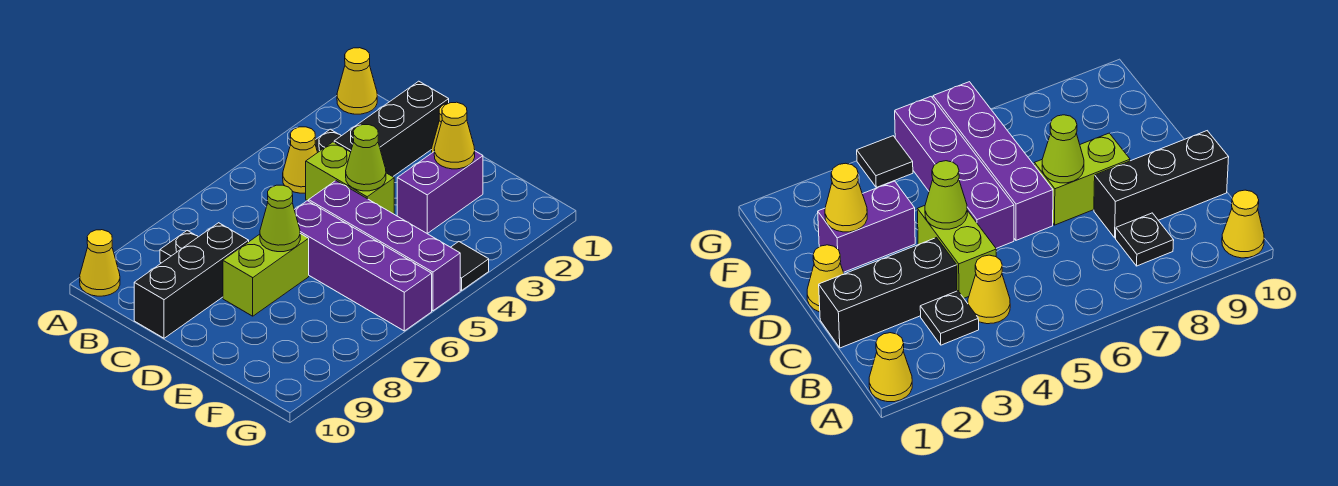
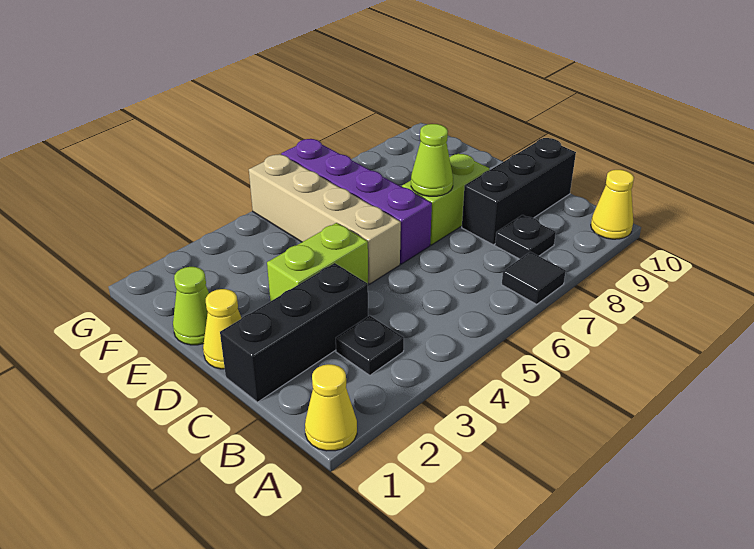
yellow 1x1 cone [283,127,318,193] -> none
lime 1x2 brick [306,142,394,214] -> lime 1x2 brick turned to [267,223,368,301]
lime 1x1 cone [346,125,386,191] -> lime 1x1 cone moved to [173,267,209,345]
purple 1x4 brick [309,181,460,311] -> tan 1x4 brick [249,154,401,284]
purple 1x2 brick [397,151,483,234] -> none
yellow 1x1 cone [434,102,475,169] -> none
black 1x1 tile [451,242,489,290] -> black 1x1 tile moved to [502,252,566,304]

